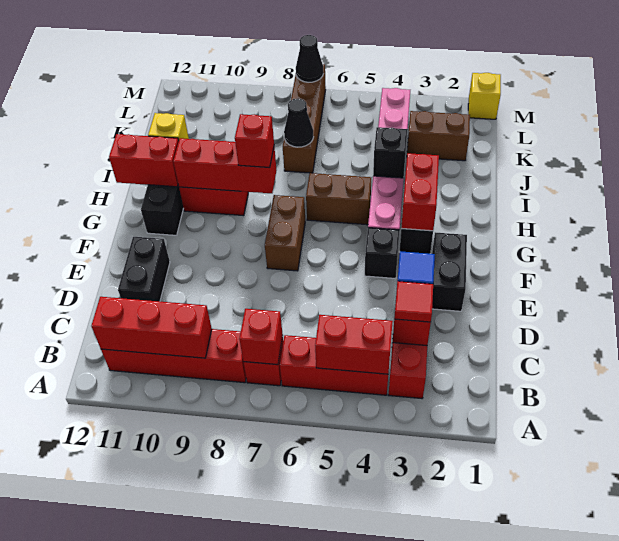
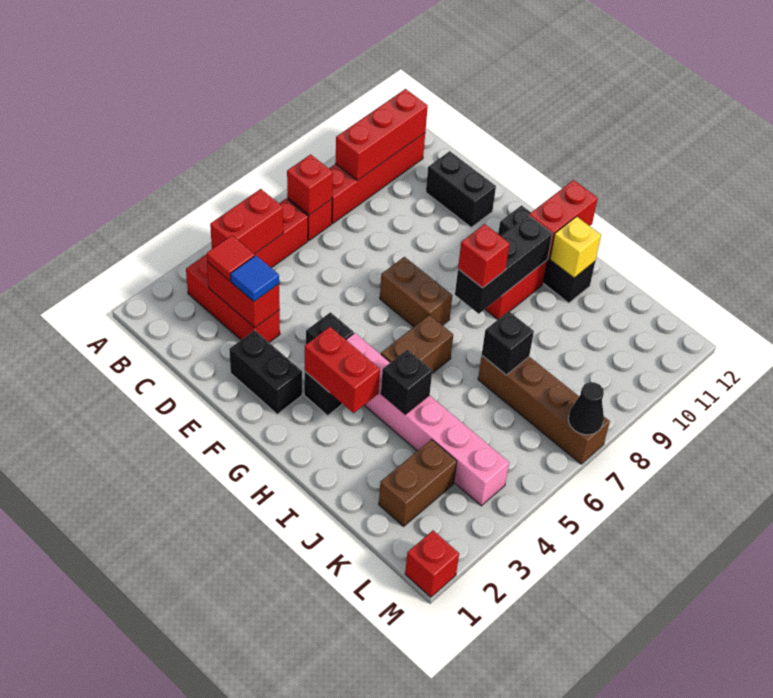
red 1x3 brick [173,138,277,193] -> black 1x3 brick [455,215,552,314]
black 1x1 cone [284,98,314,147] -> black 1x1 brick [482,311,534,375]
yellow 1x1 brick [468,73,501,119] -> red 1x1 brick [405,531,459,597]

